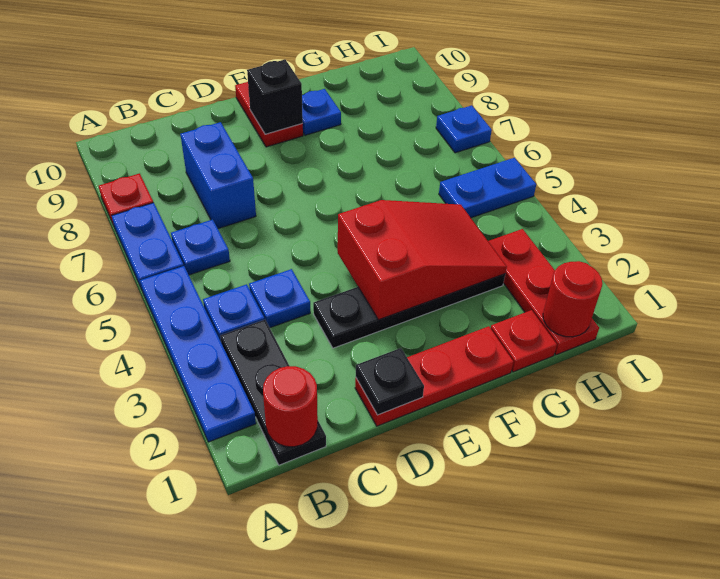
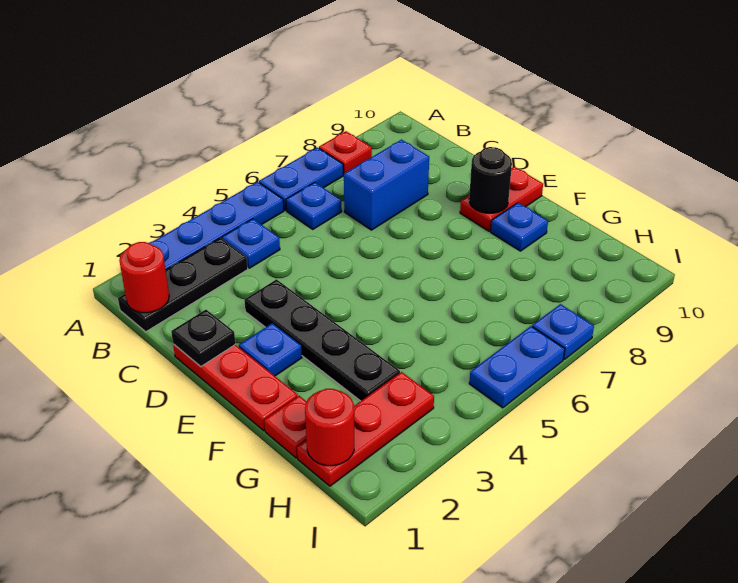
blue 1x1 plate [249,269,310,328] -> blue 1x1 plate moved to [239,323,302,376]
red 2x3 slope [338,200,507,320] -> none
black 1x1 brick [247,60,303,134] -> black 1x1 round brick [469,147,512,213]
blue 1x2 plate [439,158,536,218] -> blue 1x2 plate turned to [469,326,565,408]

